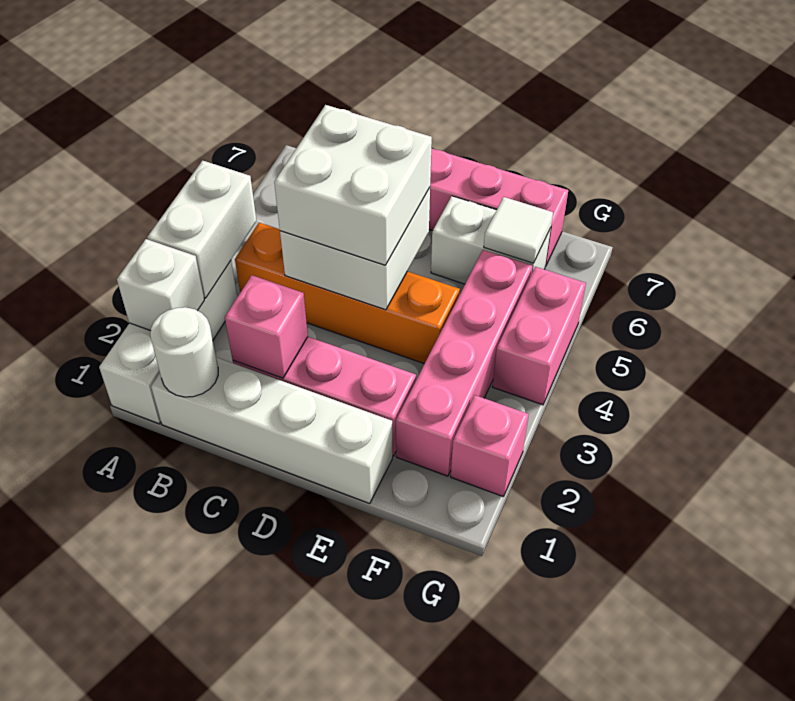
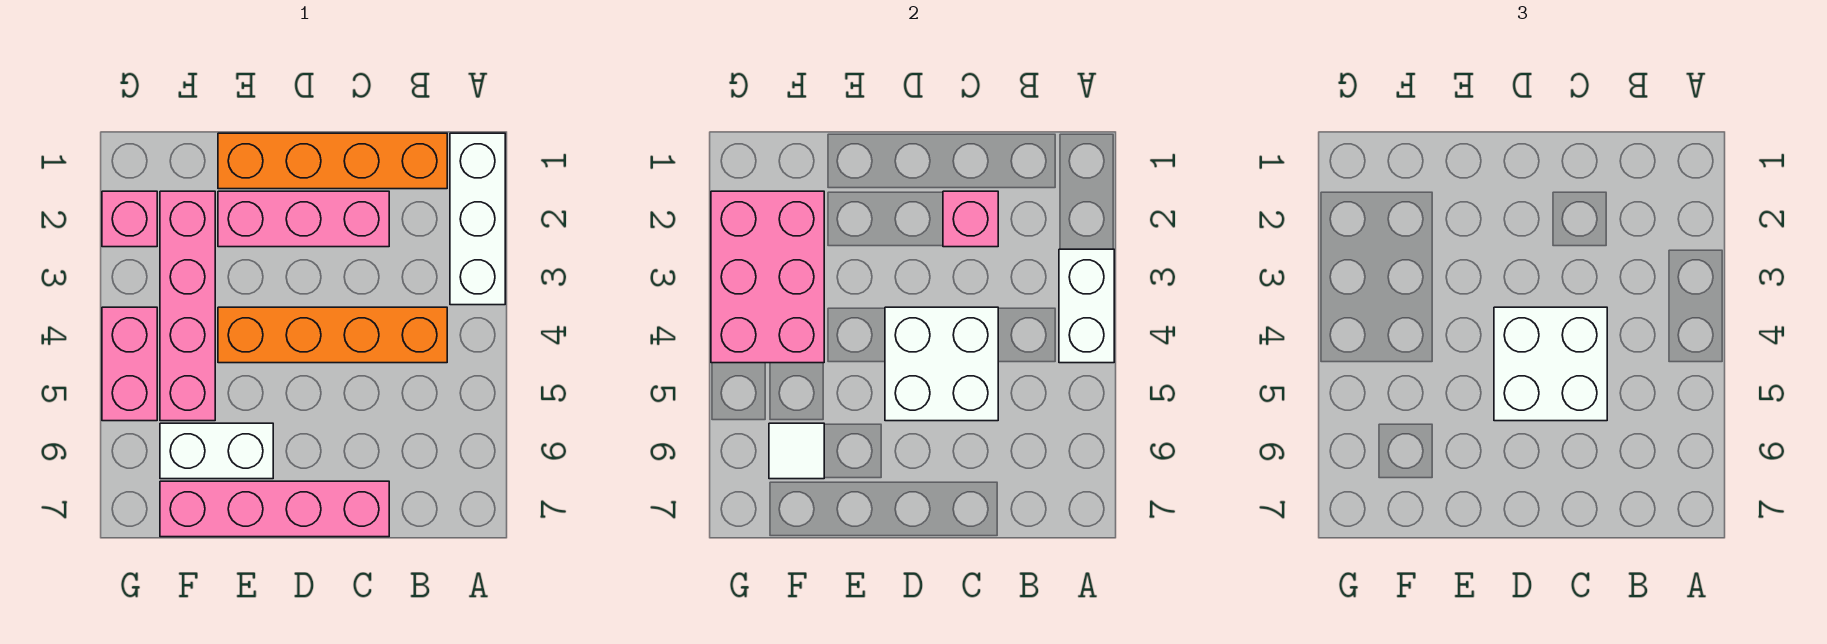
white 1x1 brick [117,239,204,331] -> none
white 1x4 brick [151,357,392,504] -> orange 1x4 brick [218,133,447,189]
white 1x1 round brick [150,307,218,397] -> none
none -> pink 2x3 brick [711,191,824,363]

